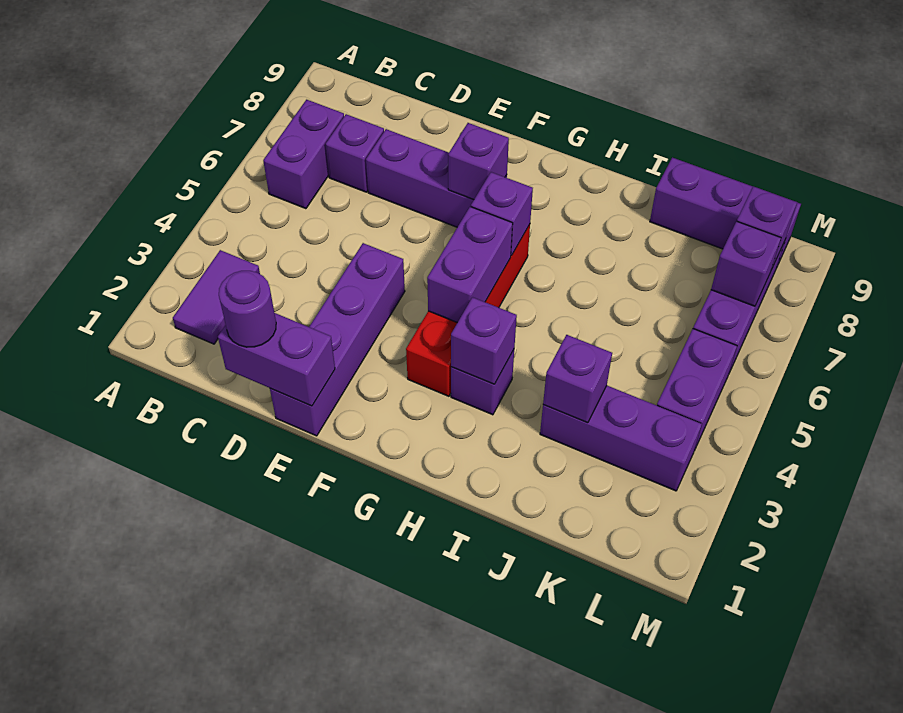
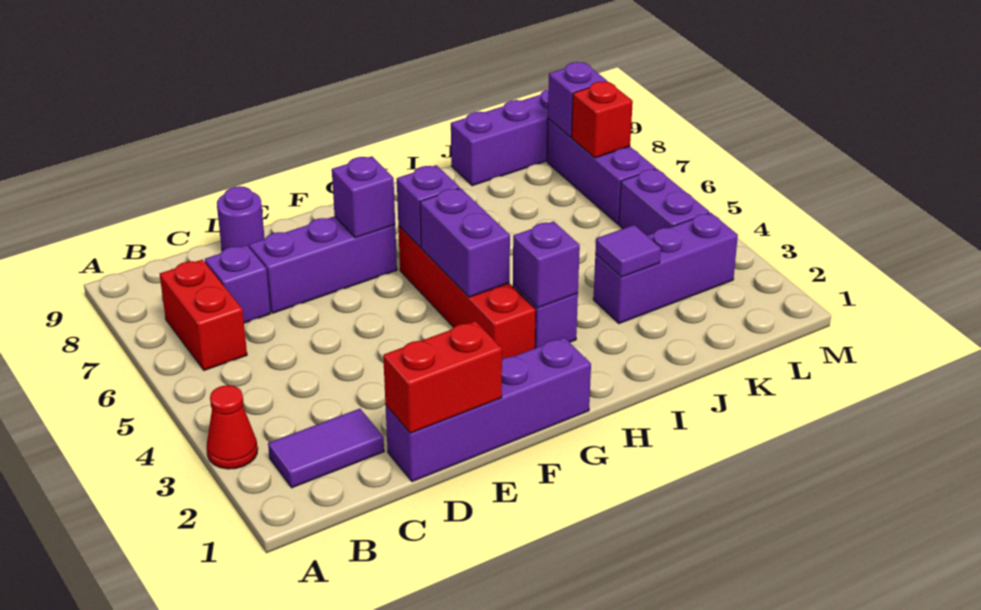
none -> red 1x1 cone [207,385,258,469]
purple 1x2 tile [173,250,260,344] -> purple 1x2 tile turned to [268,409,384,488]
purple 1x2 brick [263,100,344,209] -> red 1x2 brick [160,260,247,370]
purple 1x2 brick [218,313,335,406] -> red 1x2 brick [383,321,502,433]
purple 1x1 round brick [219,271,276,347] -> purple 1x1 round brick moved to [217,186,265,251]
purple 1x4 brick [270,243,405,436] -> purple 1x4 brick turned to [386,337,591,482]
purple 1x1 brick [543,335,612,423] -> purple 1x1 tile [595,225,661,277]
purple 1x1 brick [711,221,781,306] -> red 1x1 brick [572,82,633,158]

